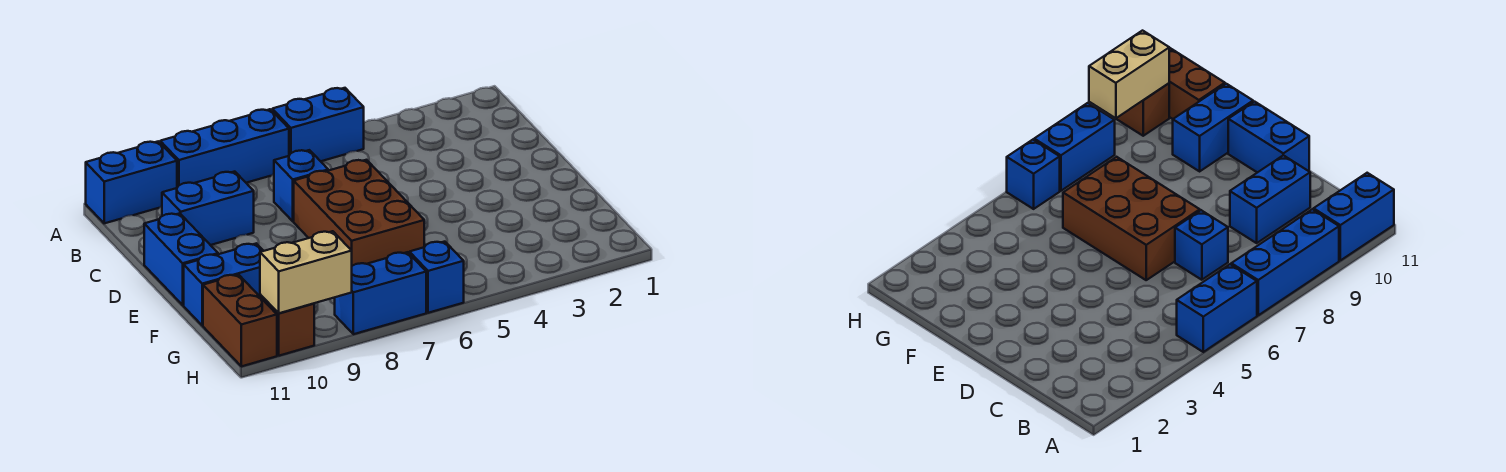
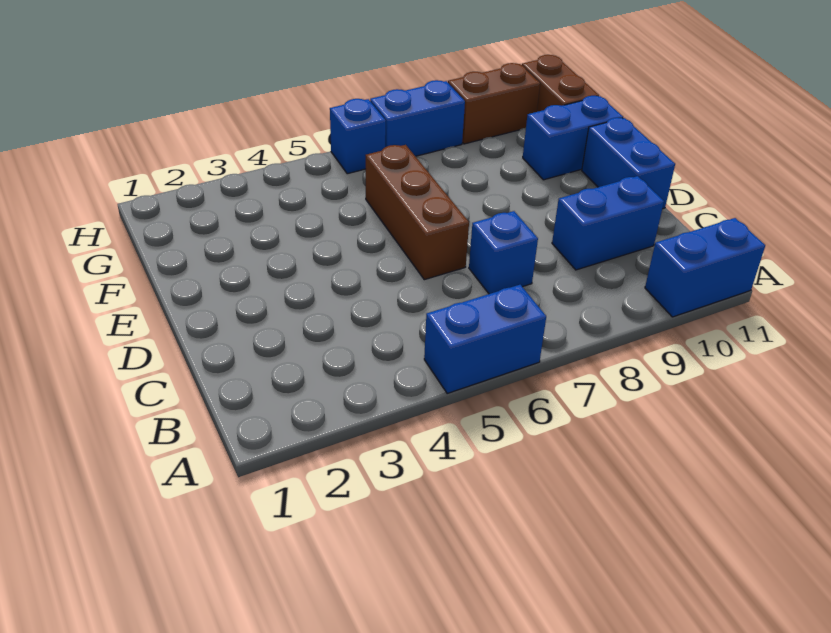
blue 1x3 brick [160,109,289,187] -> none
brown 2x3 brick [294,160,424,266] -> brown 1x3 brick [365,145,469,280]
tan 1x2 brick [260,231,352,313] -> none
brown 1x1 brick [260,295,314,356] -> brown 1x2 brick [448,63,540,144]

